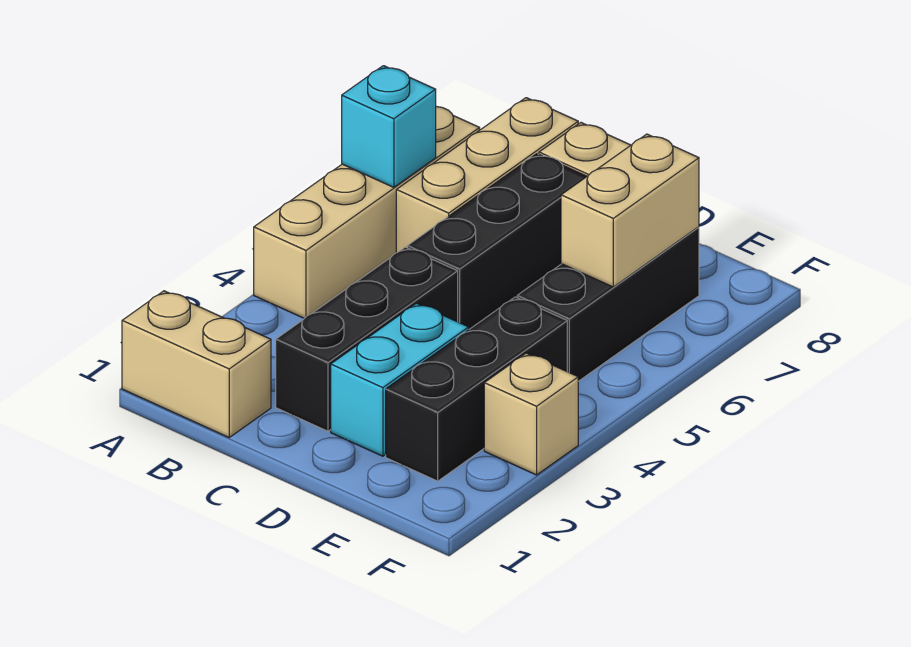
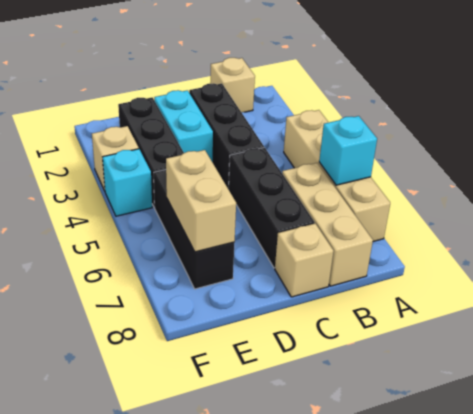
tan 1x2 brick [122,291,271,437] -> tan 1x1 brick [210,58,255,112]
none -> cyan 1x1 brick [103,149,152,216]

